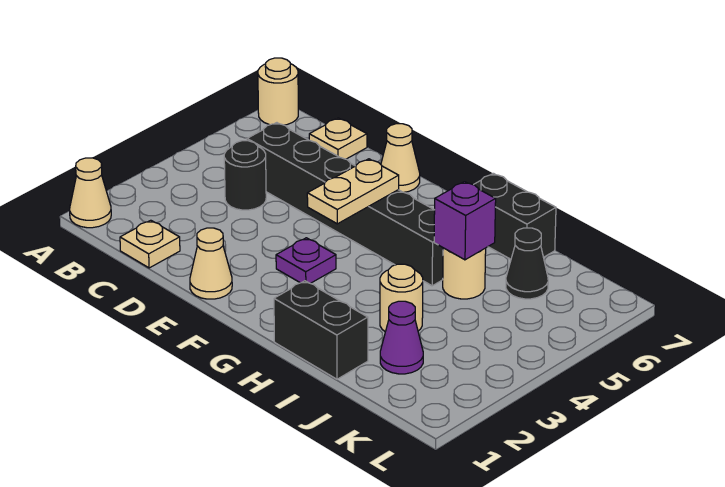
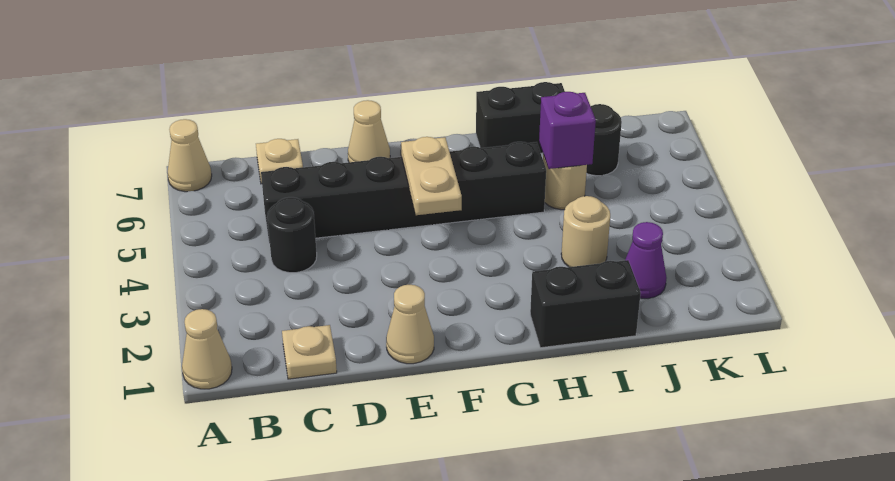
tan 1x1 round brick [258,58,298,125] -> tan 1x1 cone [168,119,212,192]
purple 1x1 plate [276,238,336,283] -> none
black 1x1 cone [506,228,548,299] -> black 1x1 round brick [586,104,622,176]

